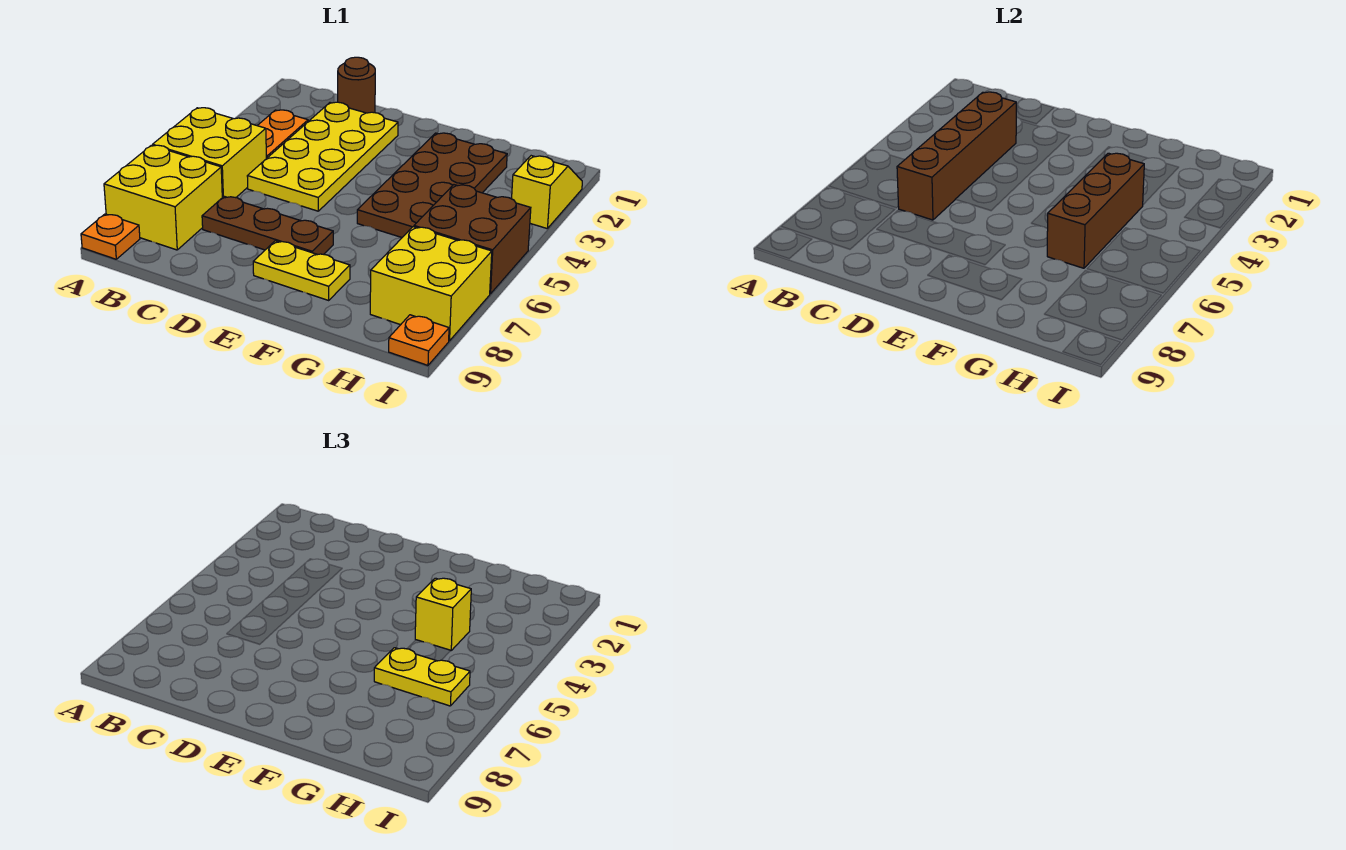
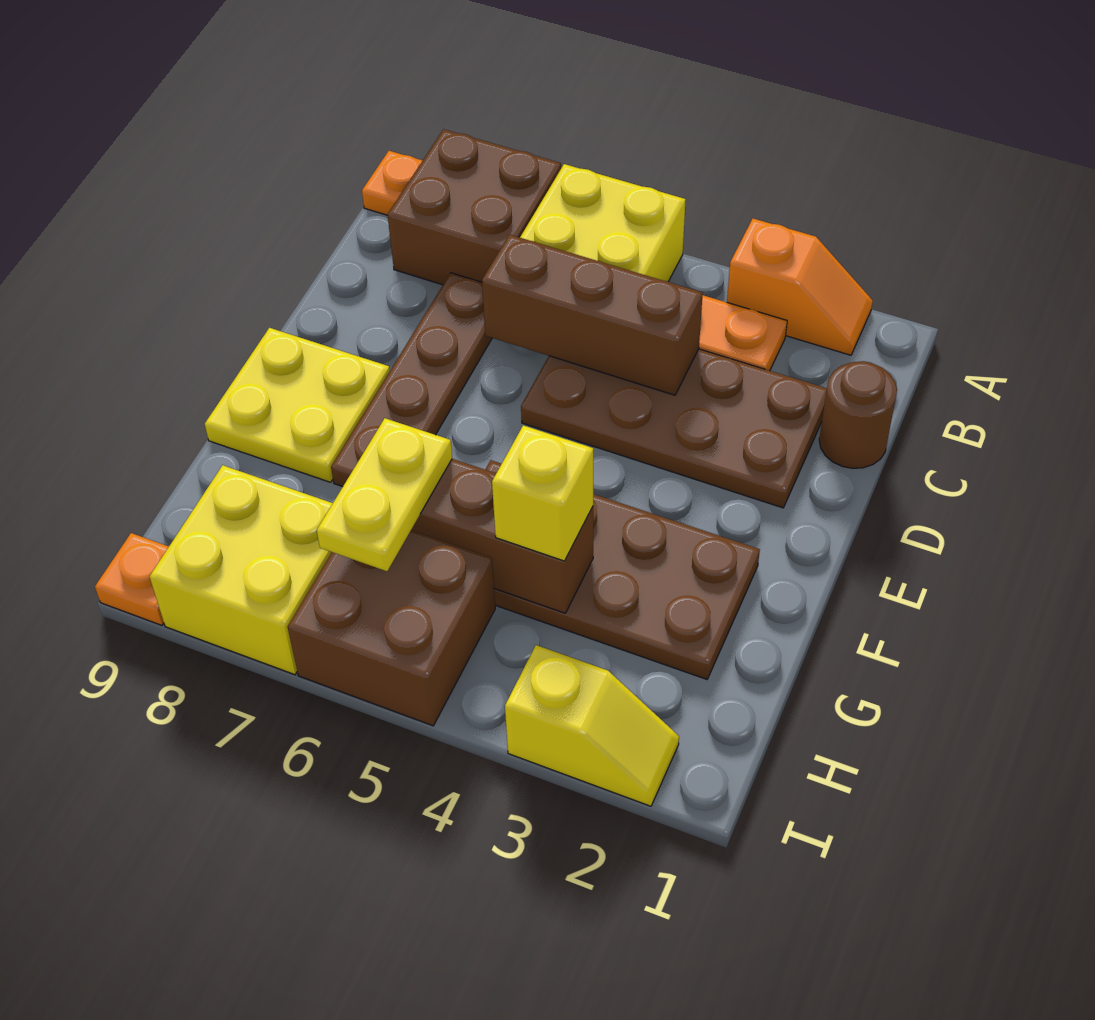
none -> orange 1x2 slope [727,219,873,355]
yellow 2x2 brick [104,145,222,250] -> brown 2x2 brick [388,129,561,285]
yellow 2x4 plate [247,102,398,211] -> brown 2x4 plate [521,349,827,508]
brown 1x4 brick [897,92,1016,220] -> brown 1x3 brick [482,235,703,395]
brown 1x3 plate [202,196,333,255] -> brown 1x4 plate [331,273,492,487]
yellow 1x2 plate [253,241,350,300] -> yellow 2x2 plate [205,328,390,482]

